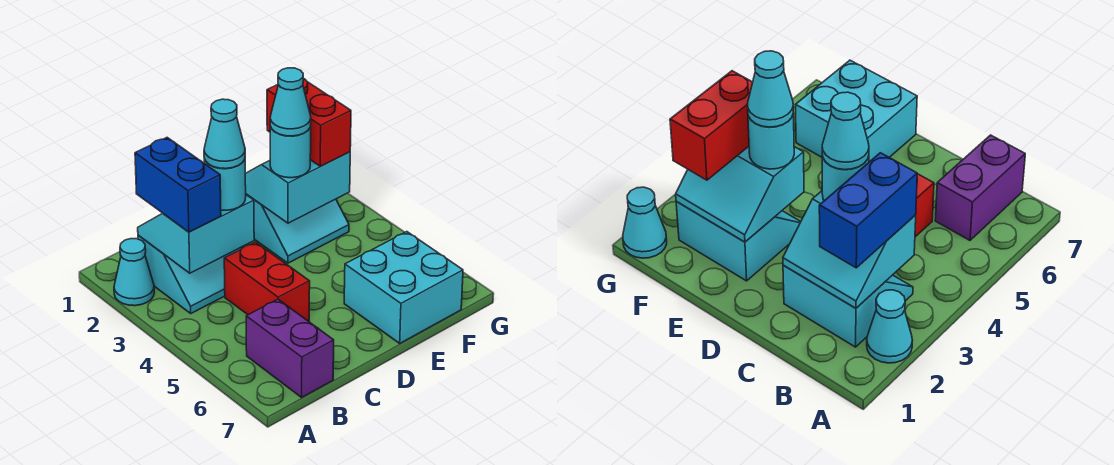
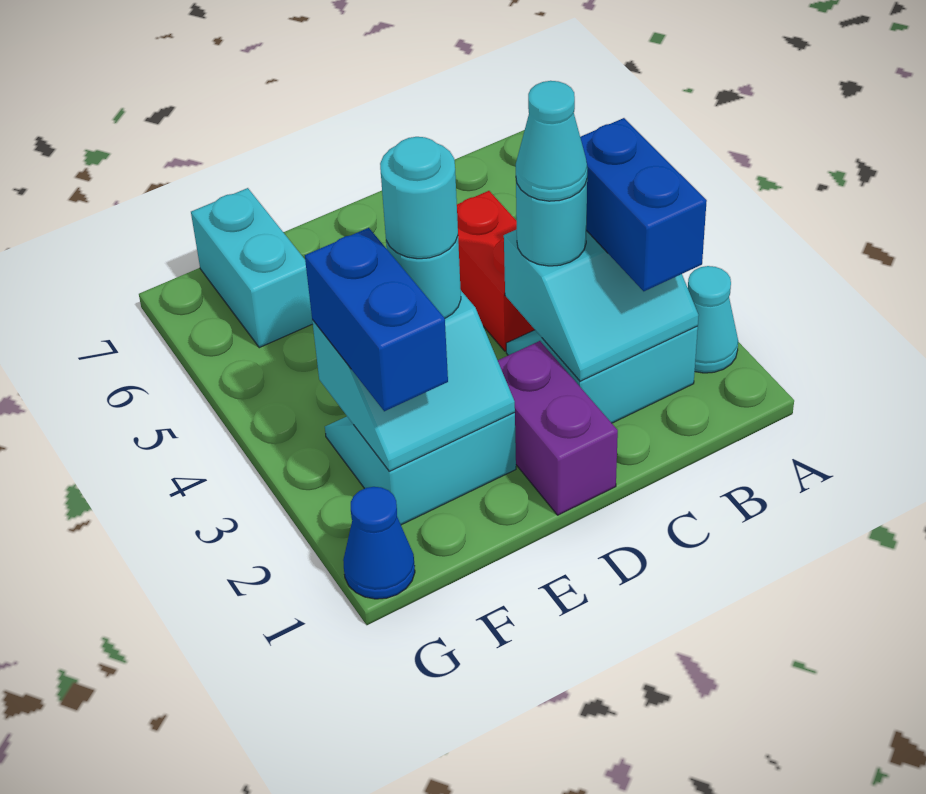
purple 1x2 brick [246,299,334,397] -> purple 1x2 brick moved to [498,341,618,515]
cyan 1x1 cone [270,68,311,136] -> cyan 1x1 round brick [380,137,458,259]
cyan 2x2 brick [344,232,463,343] -> cyan 1x2 brick [191,188,313,348]
red 1x2 brick [267,78,351,166] -> blue 1x2 brick [305,228,448,411]
cyan 1x1 cone [623,187,667,258] -> blue 1x1 cone [343,487,415,599]

